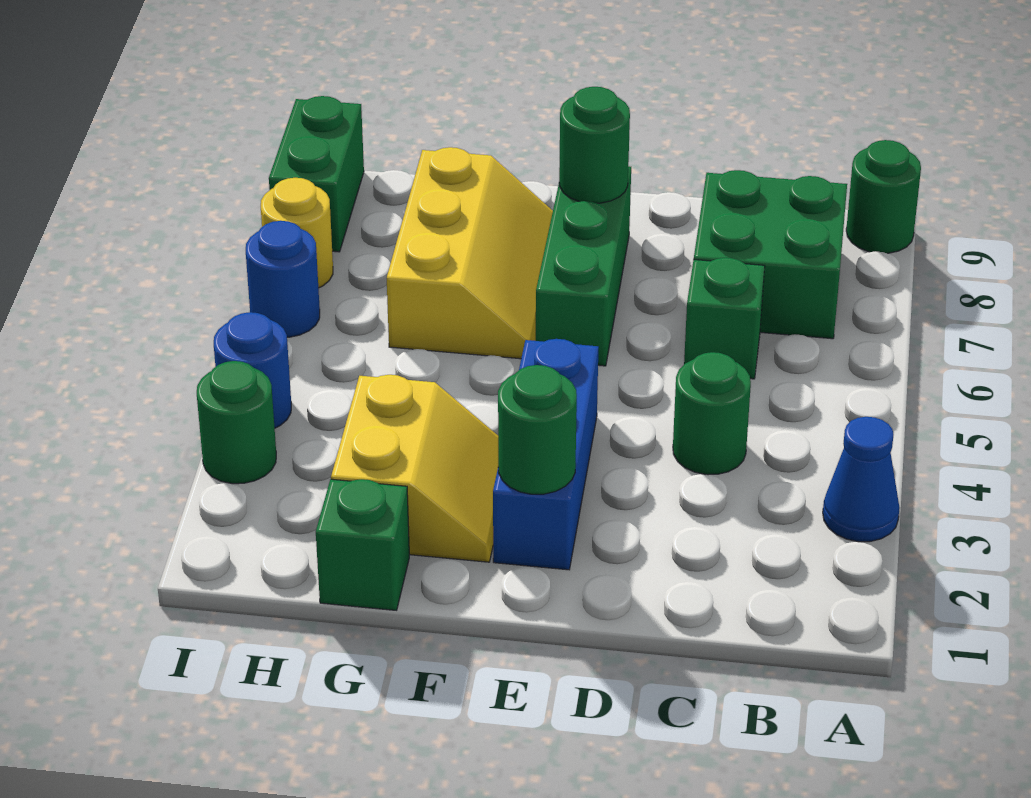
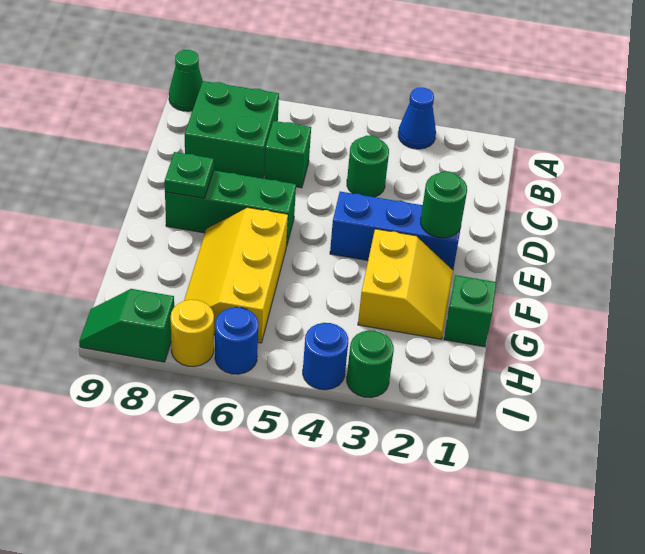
green 1x1 round brick [846,140,921,253] -> green 1x1 cone [169,50,203,111]
green 1x1 round brick [559,87,630,203] -> green 1x1 plate [165,152,214,198]
yellow 2x2 slope [331,375,498,562] -> yellow 2x2 slope turned to [358,229,453,339]
yellow 2x3 slope [387,147,553,359] -> yellow 2x3 slope turned to [184,207,288,343]
green 1x2 brick [269,96,364,252] -> green 1x2 slope [79,289,174,362]

